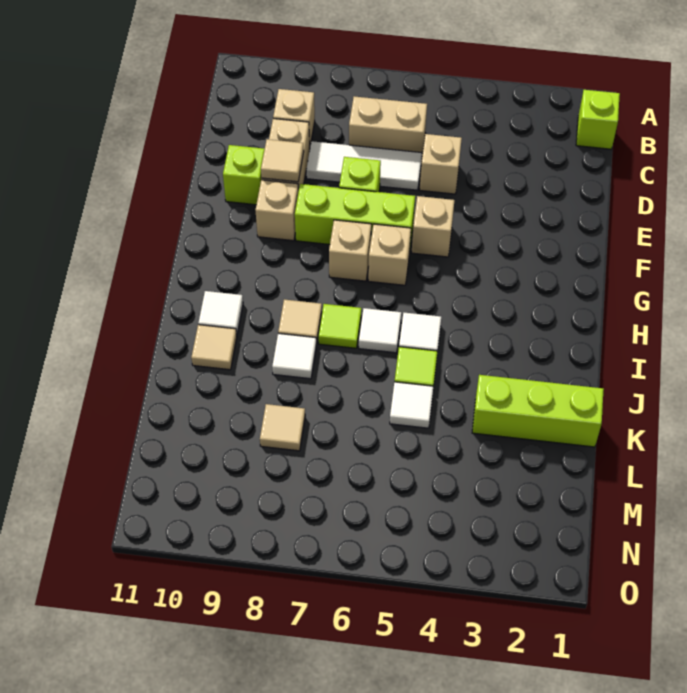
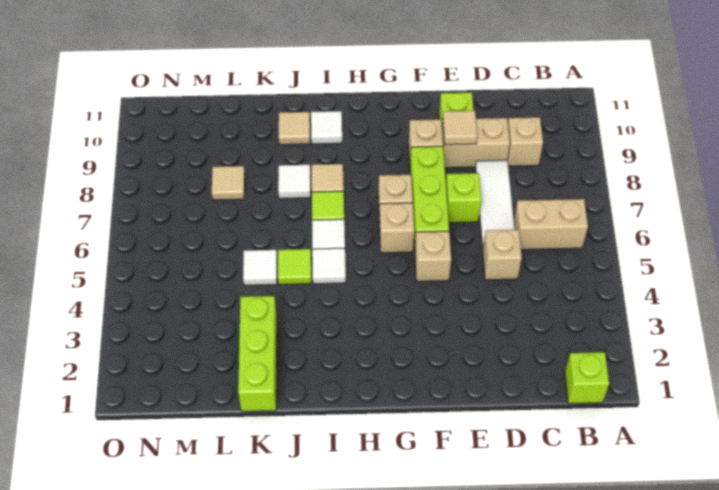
tan 1x2 brick [349,96,427,154] -> tan 1x2 brick turned to [514,199,588,250]

